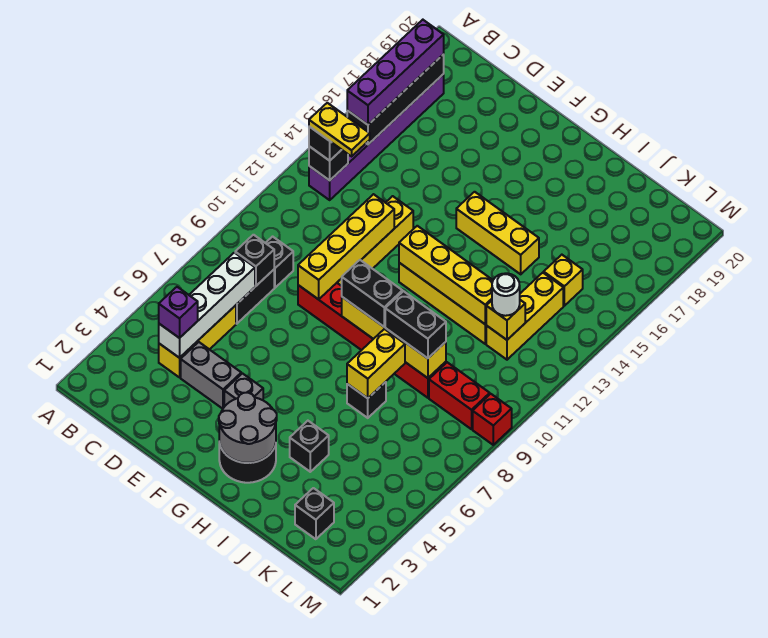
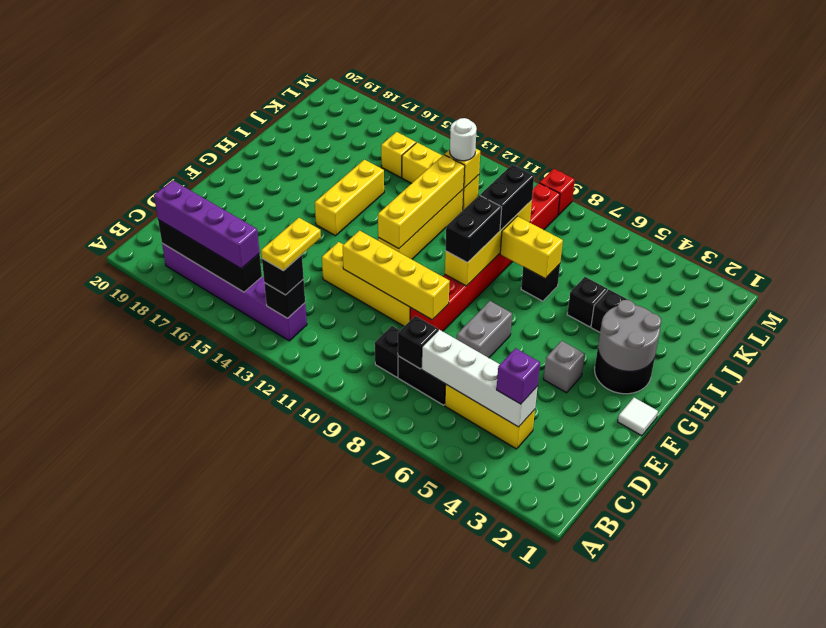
grey 1x2 brick [181,342,241,409] -> grey 1x2 brick moved to [457,301,512,358]
none -> white 1x1 tile [618,398,658,436]
black 1x1 brick [295,488,334,539] -> black 1x1 brick moved to [567,277,608,327]

